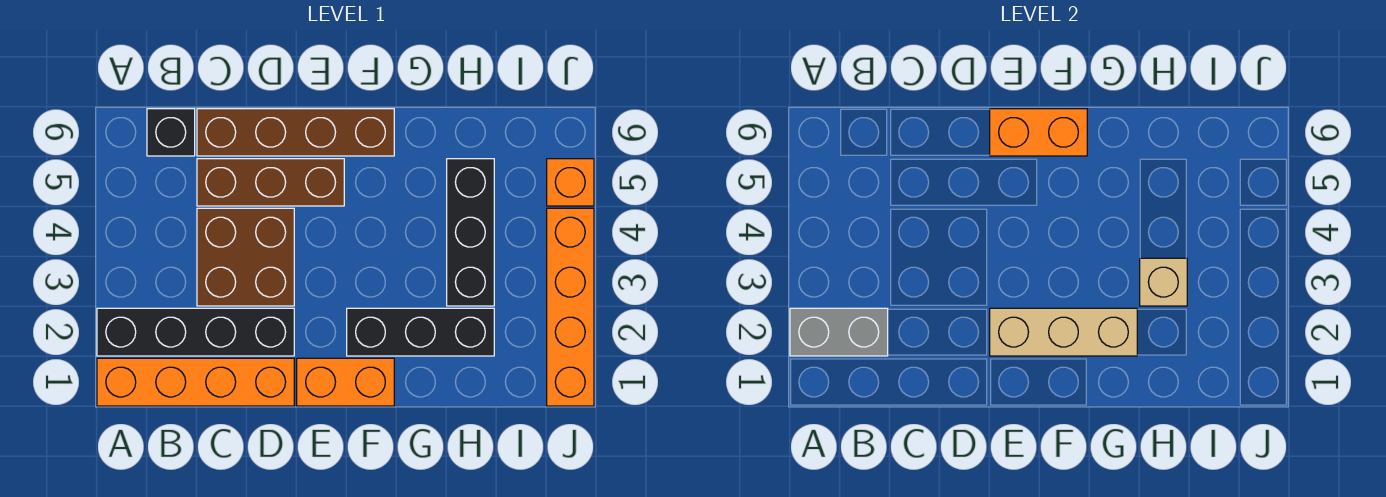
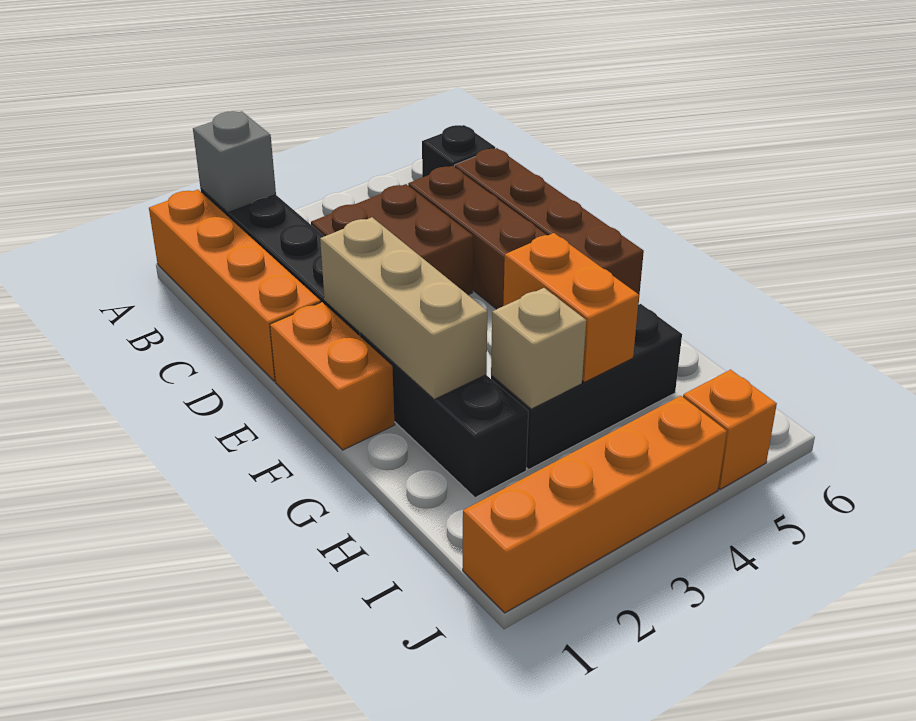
grey 1x2 brick [790,308,888,356] -> grey 1x1 brick [193,111,276,212]
orange 1x2 brick [990,109,1087,156] -> orange 1x2 brick moved to [503,233,639,382]

